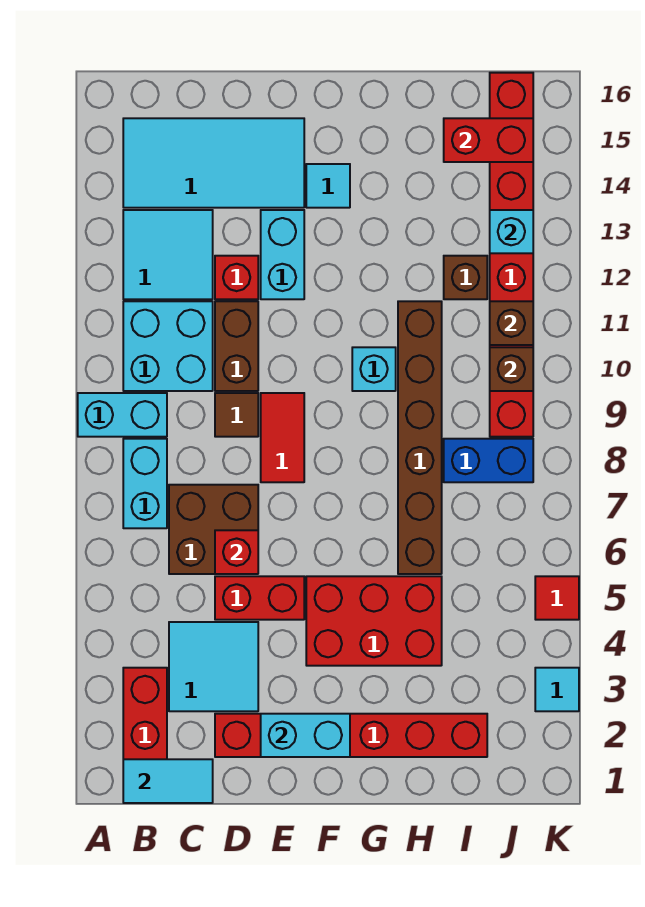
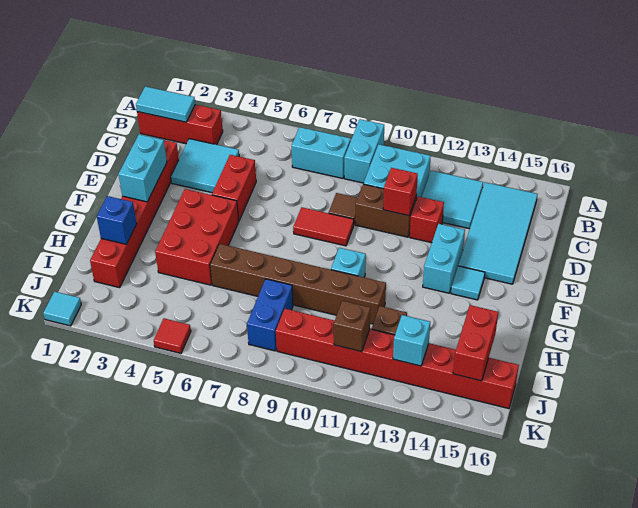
cyan 1x2 tile [123,759,213,803] -> cyan 1x2 tile turned to [136,86,195,122]
brown 2x2 brick [169,485,258,574] -> none
red 1x1 brick [215,530,258,574] -> red 1x1 brick moved to [383,168,418,216]
cyan 1x2 brick [261,210,304,299] -> cyan 1x2 brick turned to [423,224,465,293]
none -> blue 1x1 brick [97,196,137,244]
brown 1x1 brick [490,347,533,391] -> none
cyan 1x1 tile [535,668,579,711] -> cyan 1x1 tile moved to [43,292,81,326]

